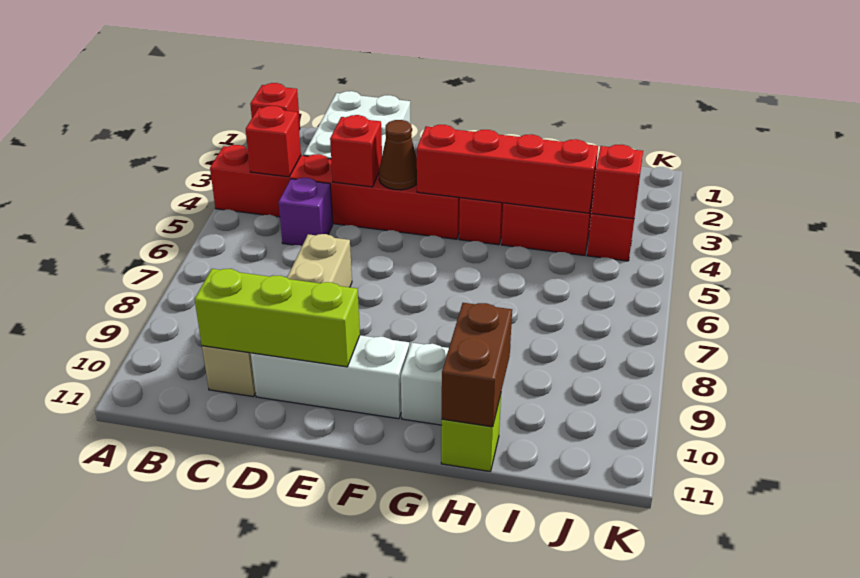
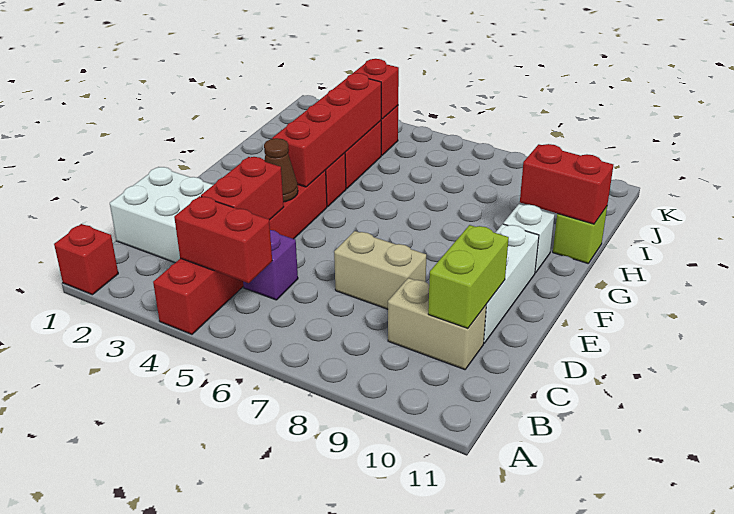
red 1x1 brick [246,106,301,177] -> red 1x2 brick [174,196,272,283]
lime 1x3 brick [195,269,360,367] -> lime 1x2 brick [428,225,509,328]
red 1x1 brick [330,115,382,187] -> red 1x2 brick [201,157,284,220]
brown 1x2 brick [442,303,512,427] -> red 1x2 brick [520,144,613,224]

